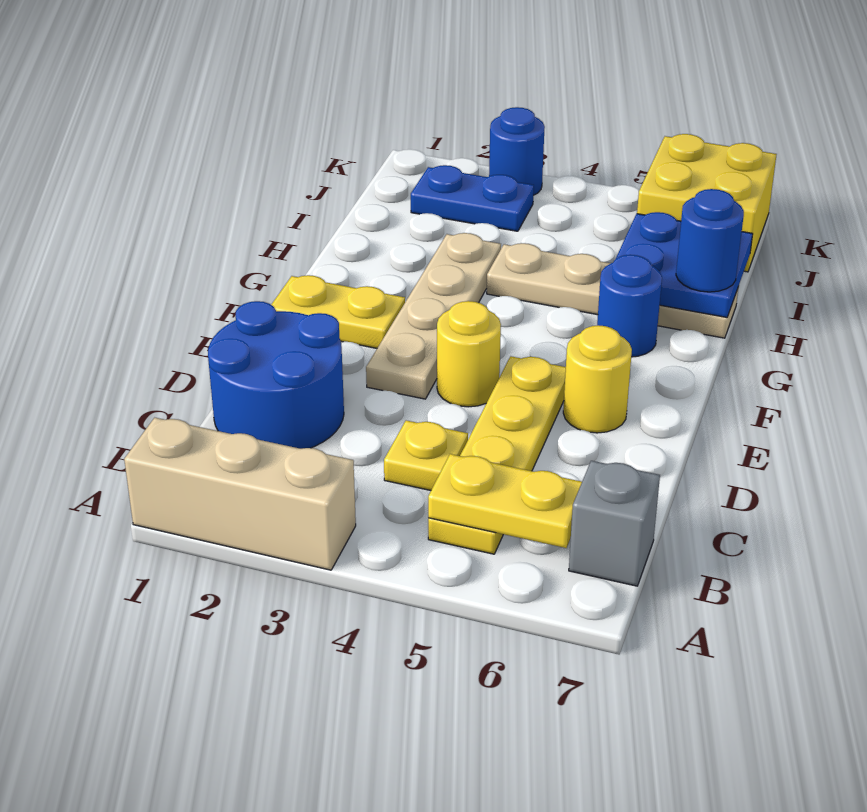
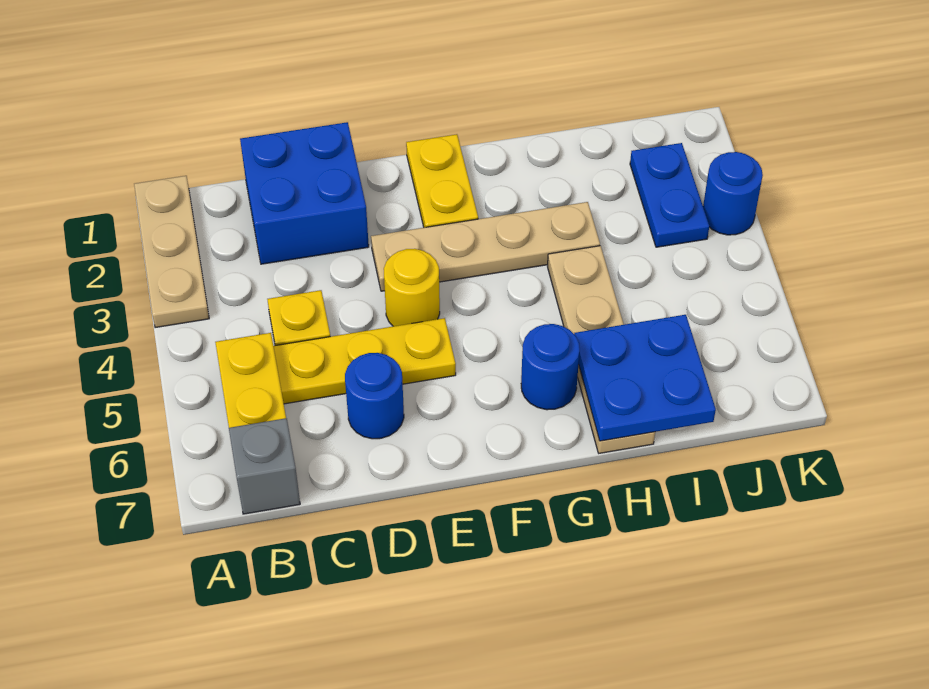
tan 1x3 brick [124,418,356,570] -> tan 1x3 plate [134,176,209,328]
blue 2x2 round brick [208,301,344,449] -> blue 2x2 brick [240,122,369,264]
yellow 1x1 round brick [563,325,632,433] -> none
blue 1x1 round brick [676,189,744,292] -> blue 1x1 round brick moved to [345,353,404,439]
yellow 2x2 brick [637,134,777,272] -> none

